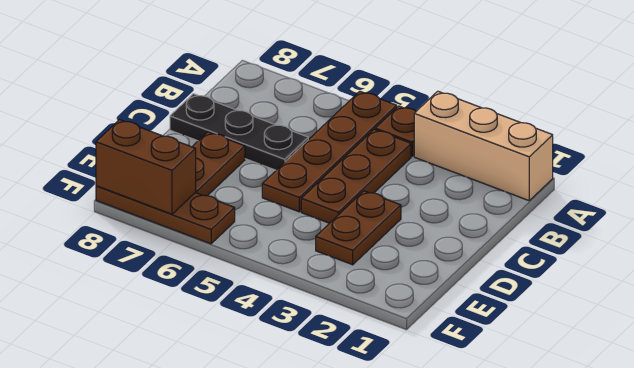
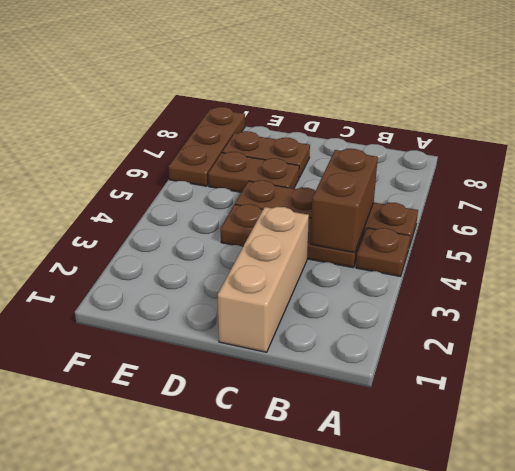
tan 1x3 brick [414,91,553,201] -> tan 1x3 brick moved to [218,207,309,352]
black 1x3 plate [170,94,308,170] -> none
brown 1x2 plate [316,191,401,265] -> brown 1x2 plate moved to [208,152,299,192]
brown 1x2 brick [96,120,196,214] -> brown 1x2 brick moved to [310,149,378,253]

